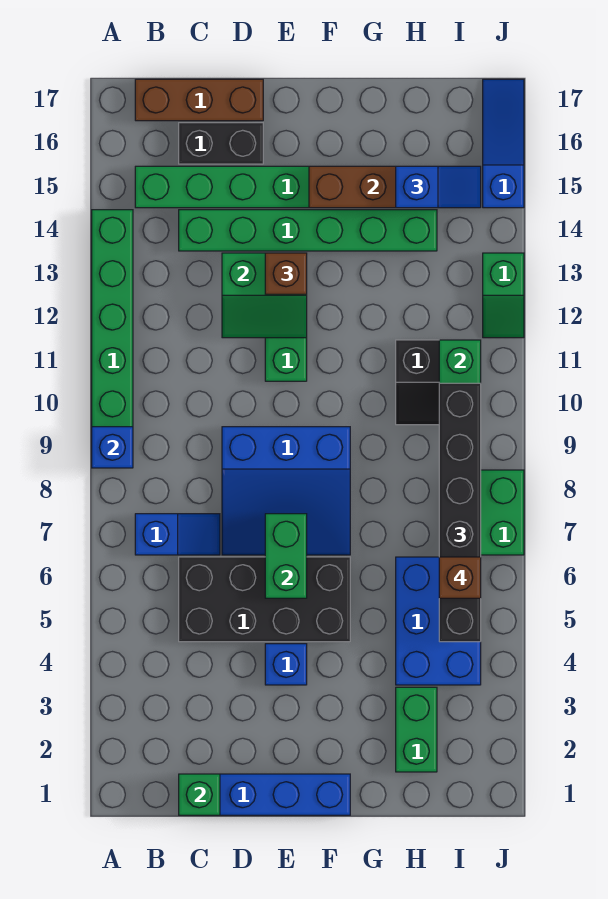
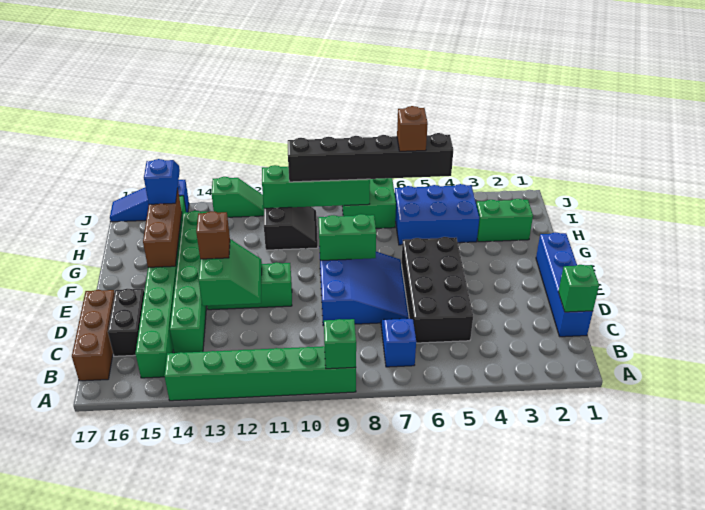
blue 1x1 brick [92,427,133,468] -> green 1x1 brick [324,319,356,369]
blue 1x1 brick [265,644,307,685] -> none
green 1x2 brick [265,514,307,598] -> green 1x2 brick moved to [319,214,376,261]

